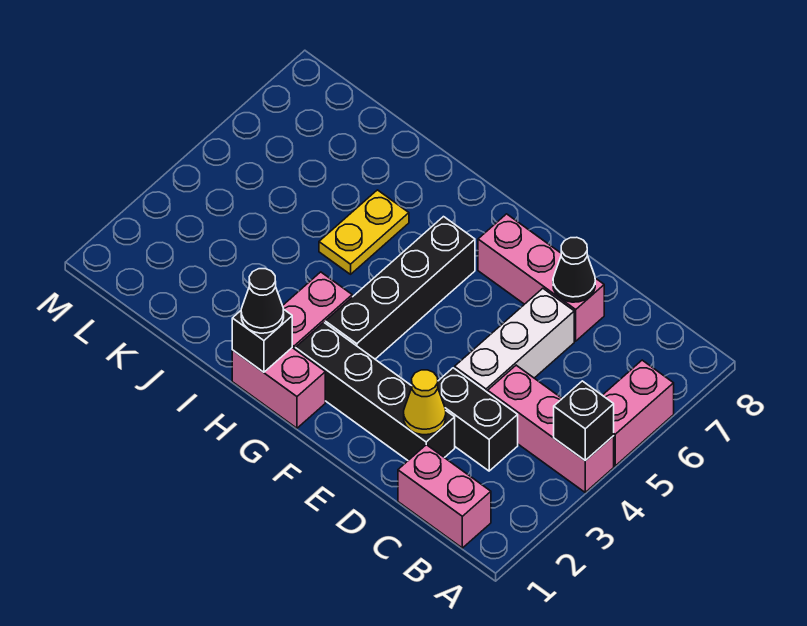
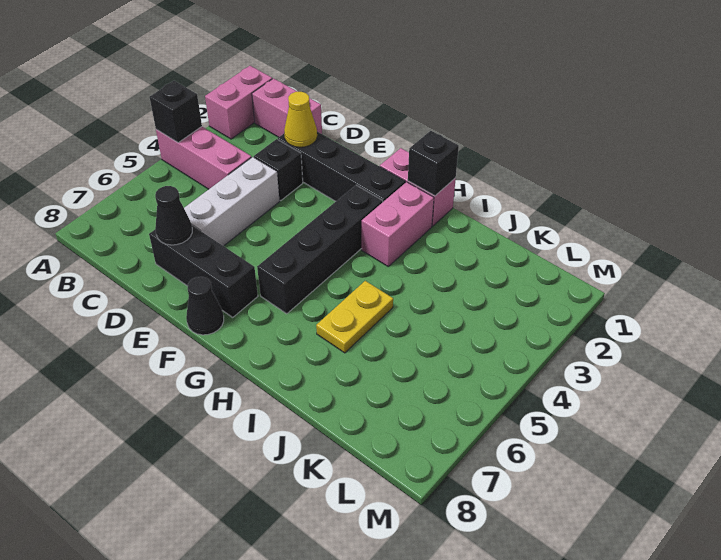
pink 1x2 brick [602,360,674,466] -> pink 1x2 brick moved to [205,66,272,139]
black 1x2 brick [438,368,518,471] -> black 1x1 brick [254,139,303,200]
pink 1x3 brick [478,214,604,341] -> black 1x3 brick [149,226,258,317]
black 1x1 cone [241,269,284,333] -> black 1x1 cone moved to [186,277,224,335]

